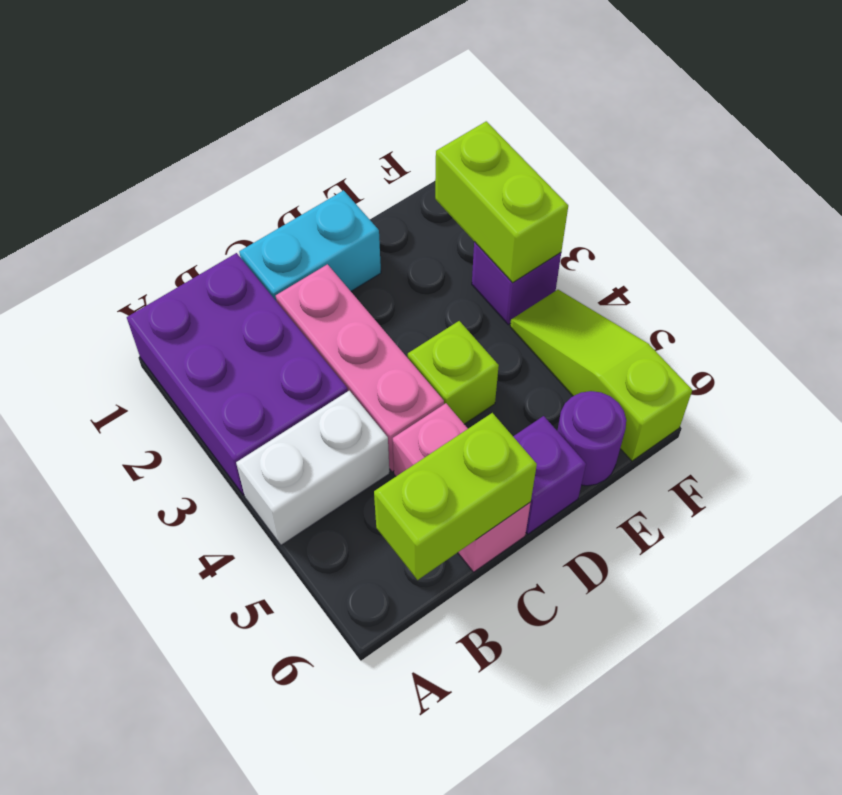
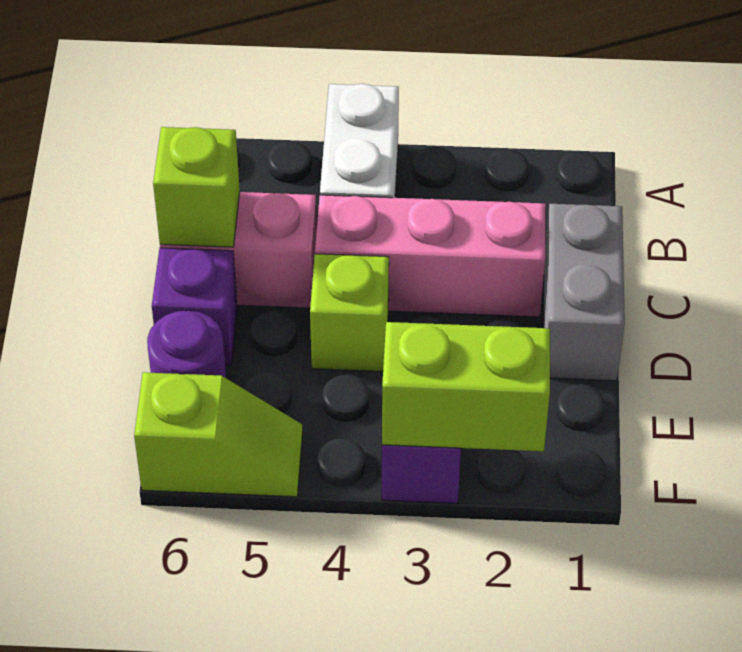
purple 2x3 brick [127,253,348,495] -> none
lime 1x2 brick [374,413,537,580] -> lime 1x1 brick [153,127,240,247]
cyan 1x2 brick [239,190,381,300] -> grey 1x2 brick [544,204,625,381]
lime 1x3 slope [510,290,692,461] -> lime 1x2 slope [134,372,303,497]

